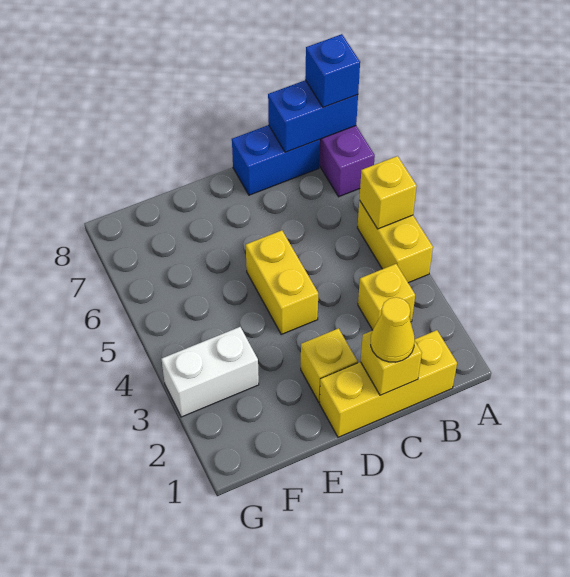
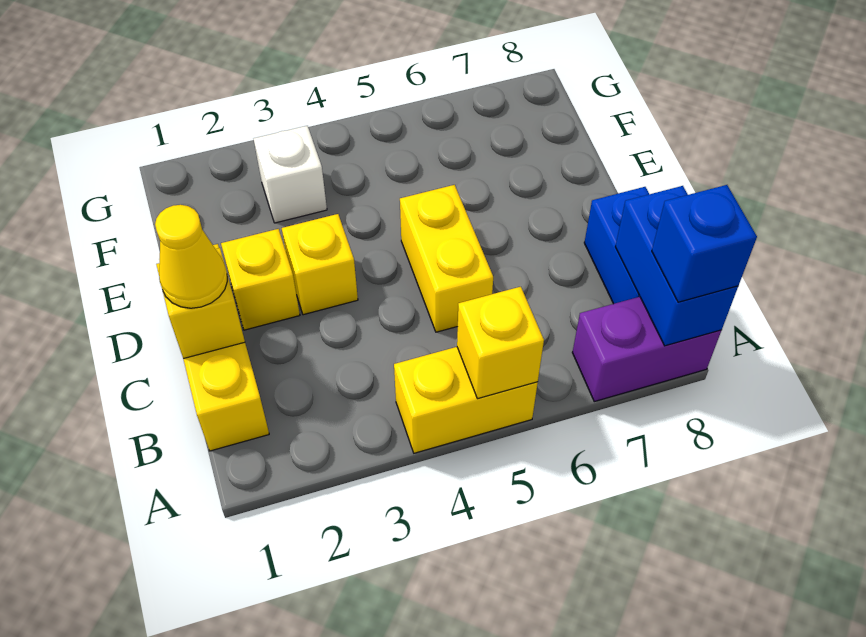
yellow 1x1 brick [358,264,415,330] -> yellow 1x1 brick moved to [282,214,358,315]
yellow 1x2 brick [246,230,318,334] -> yellow 1x2 brick turned to [400,185,493,332]
white 1x2 brick [162,327,259,417] -> white 1x1 brick [254,126,327,223]

